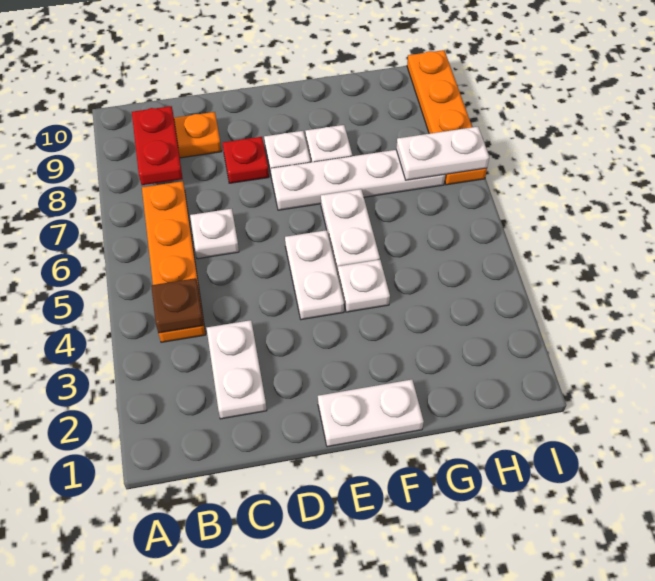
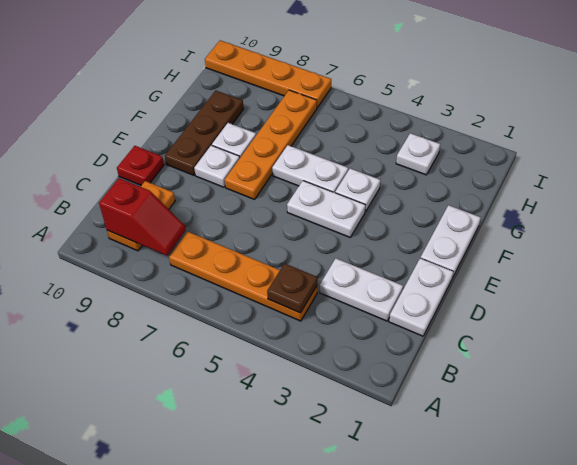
red 1x2 plate [132,106,183,185] -> red 1x2 slope [99,178,186,256]
white 1x1 plate [190,209,239,259] -> white 1x1 plate moved to [396,133,440,175]
red 1x1 plate [223,137,269,183] -> red 1x1 plate moved to [117,146,164,185]
white 1x4 plate [271,150,445,210] -> orange 1x4 plate [225,90,317,199]
none -> brown 1x3 plate [165,91,244,175]
white 1x2 plate [396,127,489,180] -> white 1x2 plate moved to [389,258,453,336]

